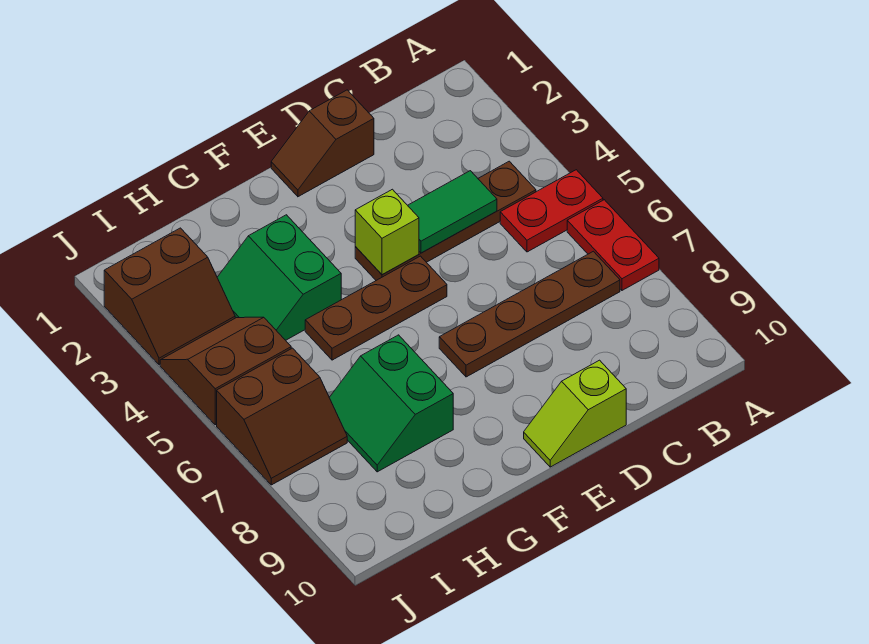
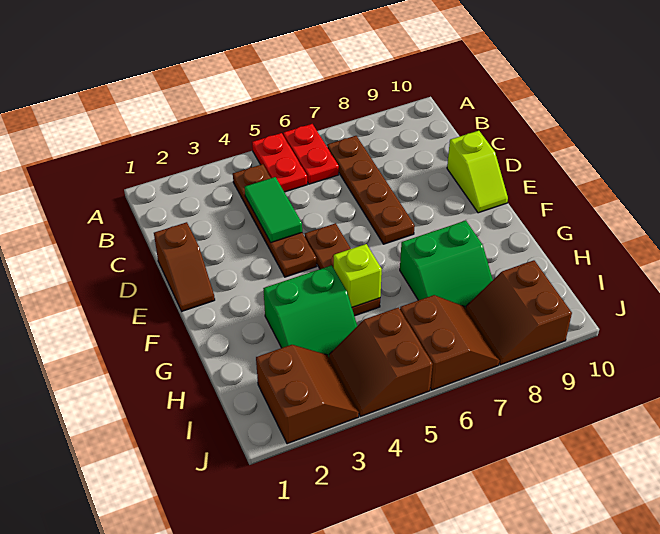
red 1x2 plate [567,200,659,290] -> red 1x2 plate turned to [283,124,339,184]
lime 1x1 brick [355,189,419,275] -> lime 1x1 brick moved to [334,244,382,307]
none -> brown 2x2 slope [466,260,572,365]

